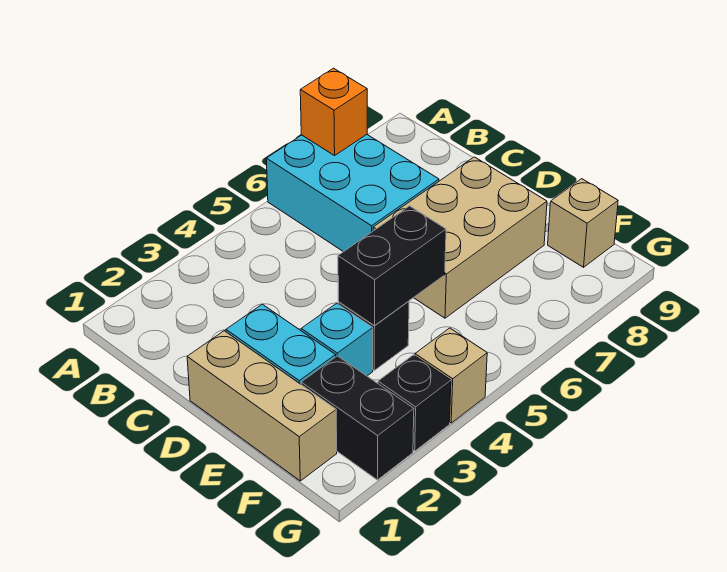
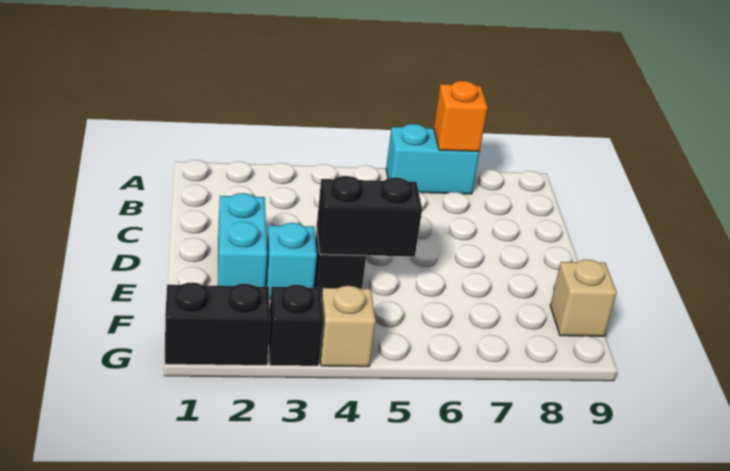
cyan 2x3 brick [266,135,439,252] -> cyan 1x2 brick [386,124,480,194]
tan 1x3 brick [187,331,337,481] -> none
tan 2x3 brick [373,157,547,318] -> none
black 1x2 brick [301,356,414,480] -> black 1x2 brick turned to [165,283,270,365]

